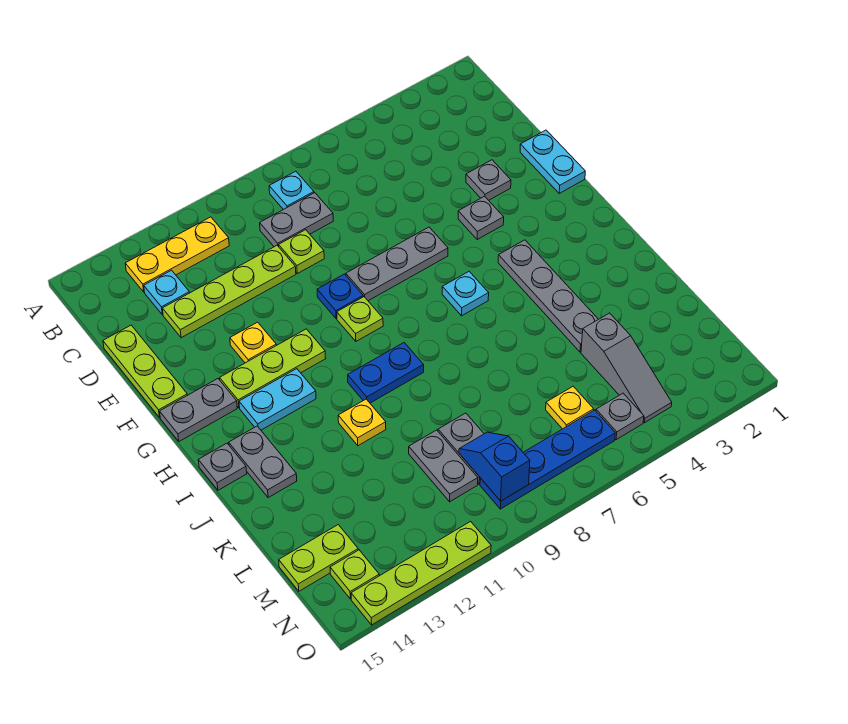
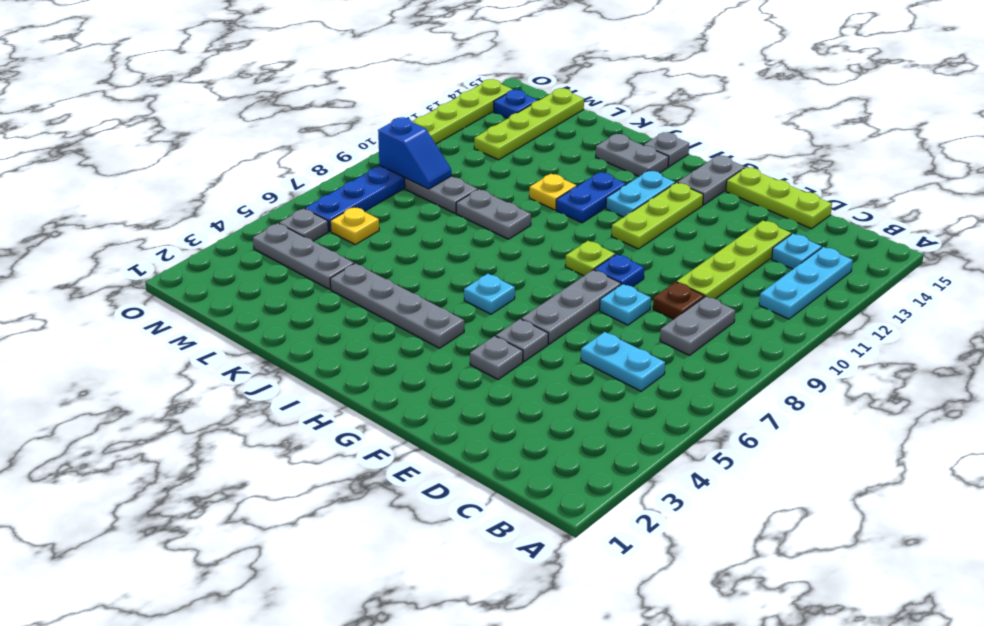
cyan 1x1 plate [269,171,314,210] -> cyan 1x1 plate moved to [600,284,651,325]
yellow 1x3 plate [125,217,229,292] -> cyan 1x3 plate [759,247,853,319]
lime 1x1 plate [279,230,324,274] -> brown 1x1 plate [653,282,704,319]
cyan 1x2 plate [520,130,585,193] -> cyan 1x2 plate moved to [581,332,665,391]
grey 1x1 plate [466,160,511,200] -> grey 1x1 plate moved to [496,319,548,362]
yellow 1x1 plate [230,322,276,363] -> none
blue 1x2 plate [348,343,424,403] -> blue 1x2 plate moved to [556,172,626,223]
grey 1x3 slope [581,313,672,423] -> grey 1x3 plate [253,223,354,289]
grey 1x2 plate [409,430,478,502] -> grey 1x2 plate moved to [456,189,531,239]
lime 1x2 plate [279,525,358,591] -> lime 1x4 plate [474,88,584,160]
lime 1x1 plate [330,550,379,599] -> blue 1x1 plate [494,90,538,118]

